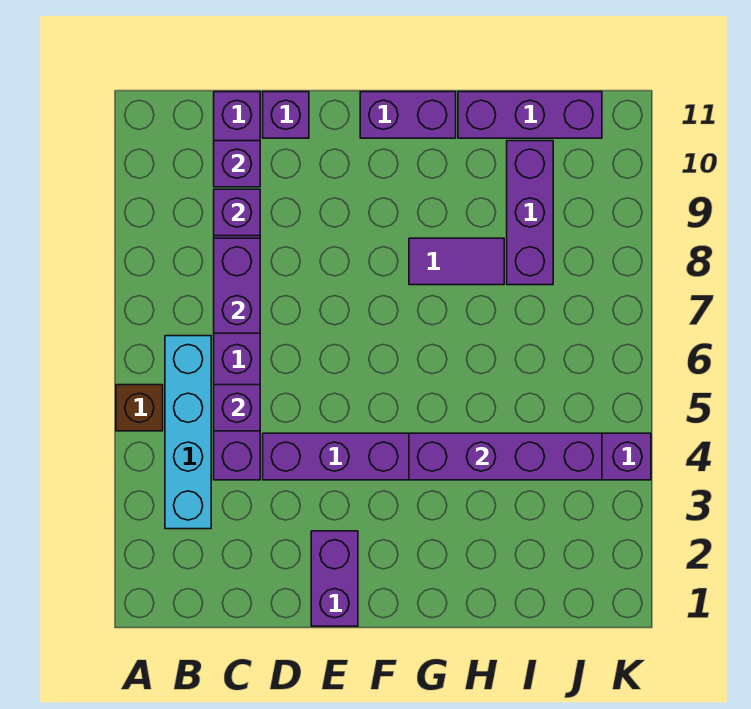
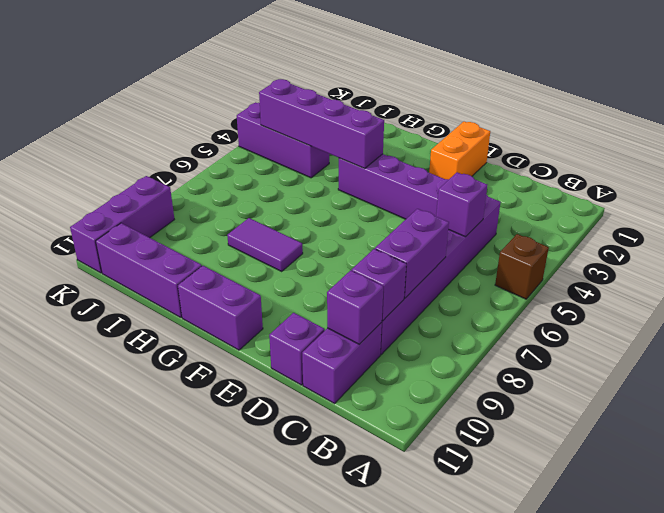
cyan 1x4 brick [165,336,211,529] -> none
purple 1x2 brick [311,531,358,626] -> orange 1x2 brick [429,122,490,179]
purple 1x3 brick [507,141,553,285] -> purple 1x3 brick moved to [70,176,174,273]

